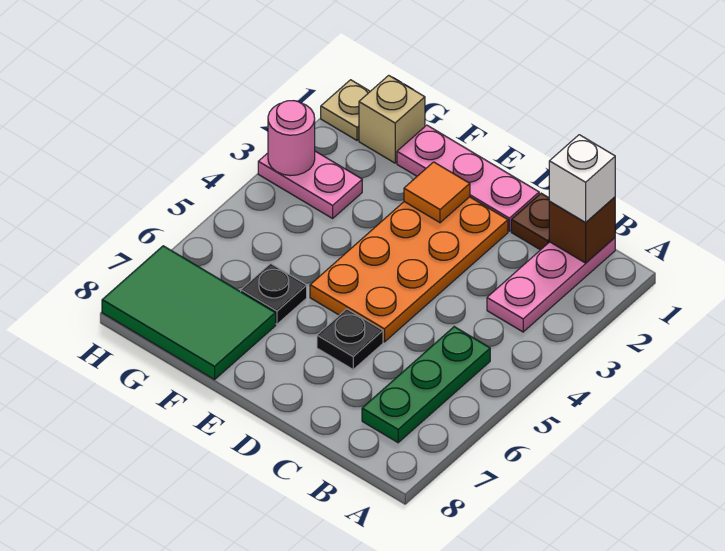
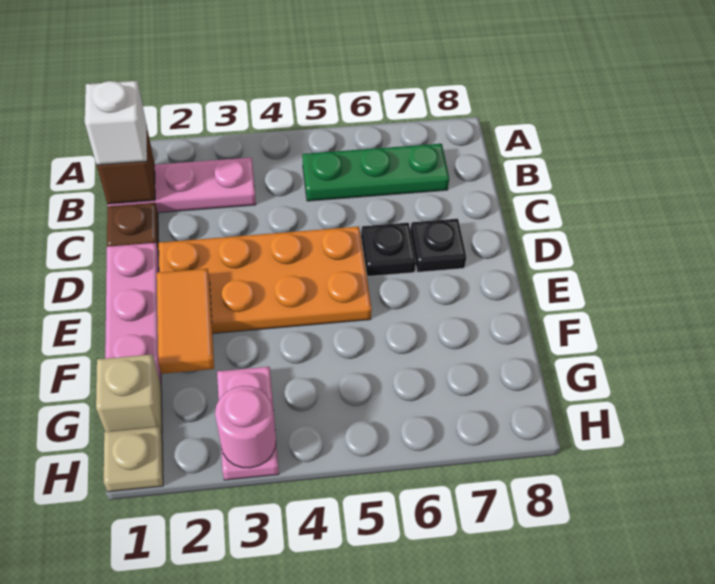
orange 1x1 tile [404,162,470,223] -> orange 1x2 tile [157,269,214,374]
black 1x1 plate [241,264,307,324] -> black 1x1 plate moved to [410,219,466,272]
green 2x3 tile [102,246,276,380] -> none

